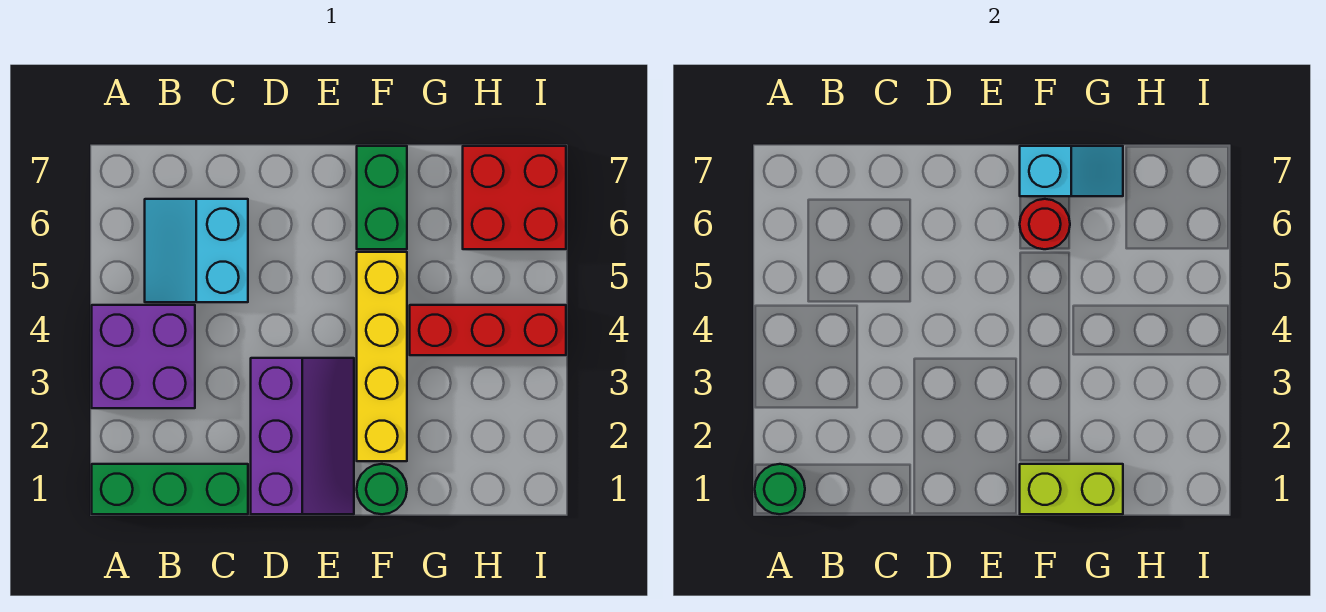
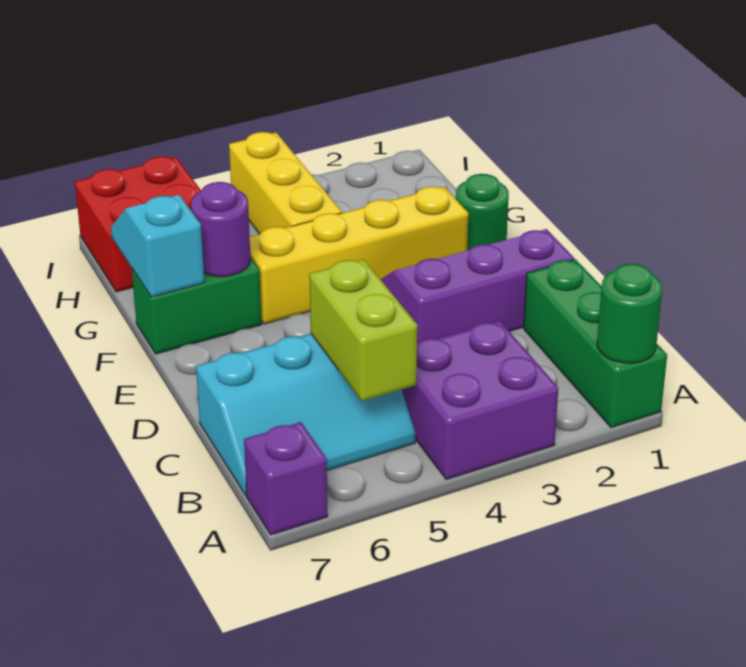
none -> purple 1x1 brick [244,422,328,535]
cyan 2x2 slope [145,199,248,302] -> cyan 2x3 slope [196,334,416,495]
lime 1x2 brick [1020,464,1123,514] -> lime 1x2 brick moved to [309,259,417,401]
red 1x1 round brick [1020,199,1070,249] -> purple 1x1 round brick [191,182,251,277]
red 1x3 brick [410,305,566,355] -> yellow 1x3 brick [229,132,342,234]

